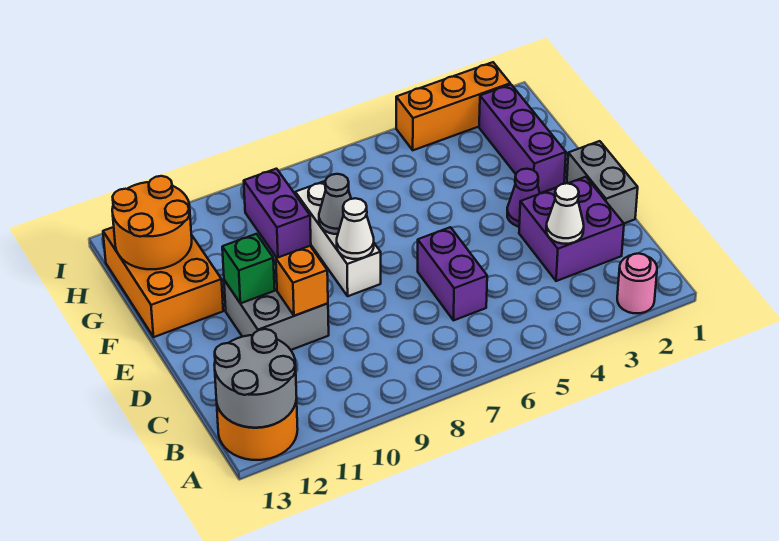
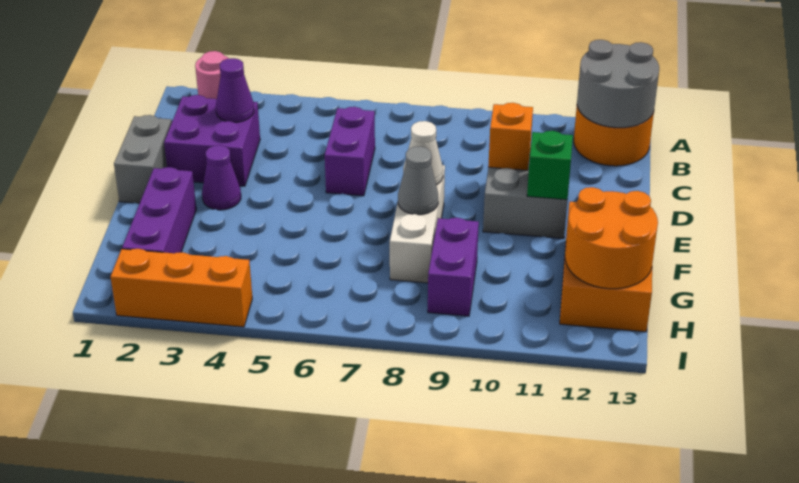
white 1x1 cone [546,183,584,244] -> purple 1x1 cone [216,58,254,122]

